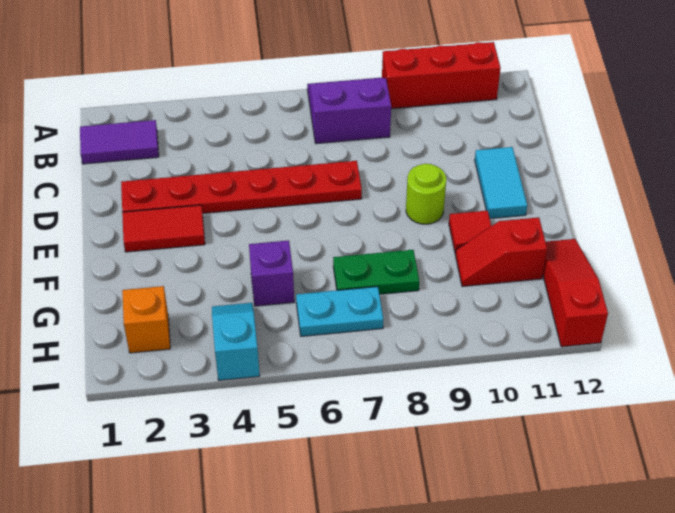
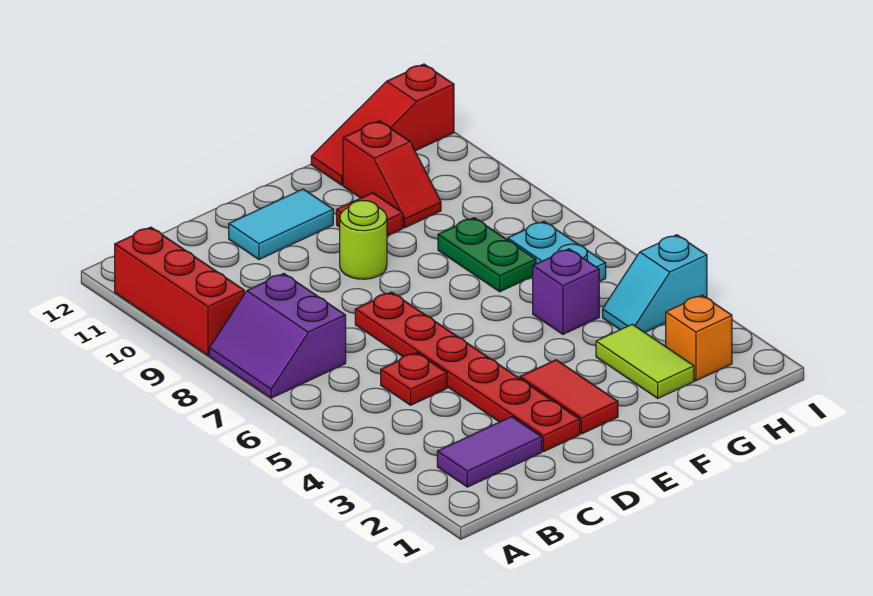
purple 1x2 tile [80,120,159,164] -> purple 1x2 tile turned to [437,417,542,487]
none -> red 1x1 plate [381,353,447,405]
none -> lime 1x2 tile [596,324,694,398]

